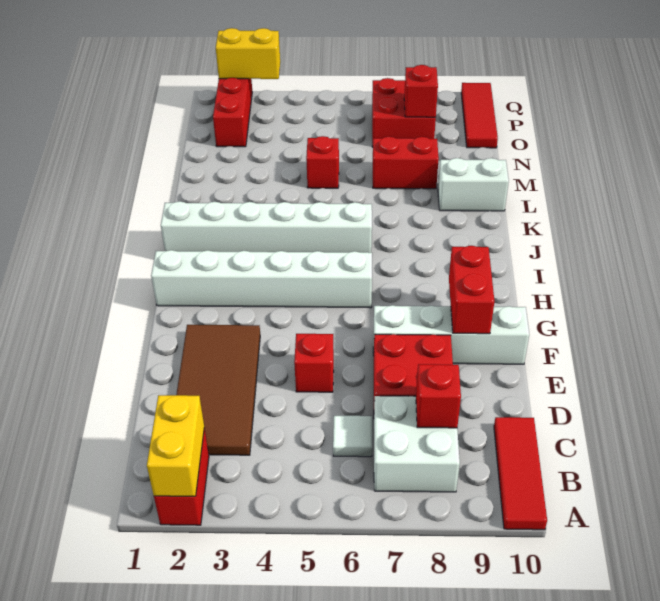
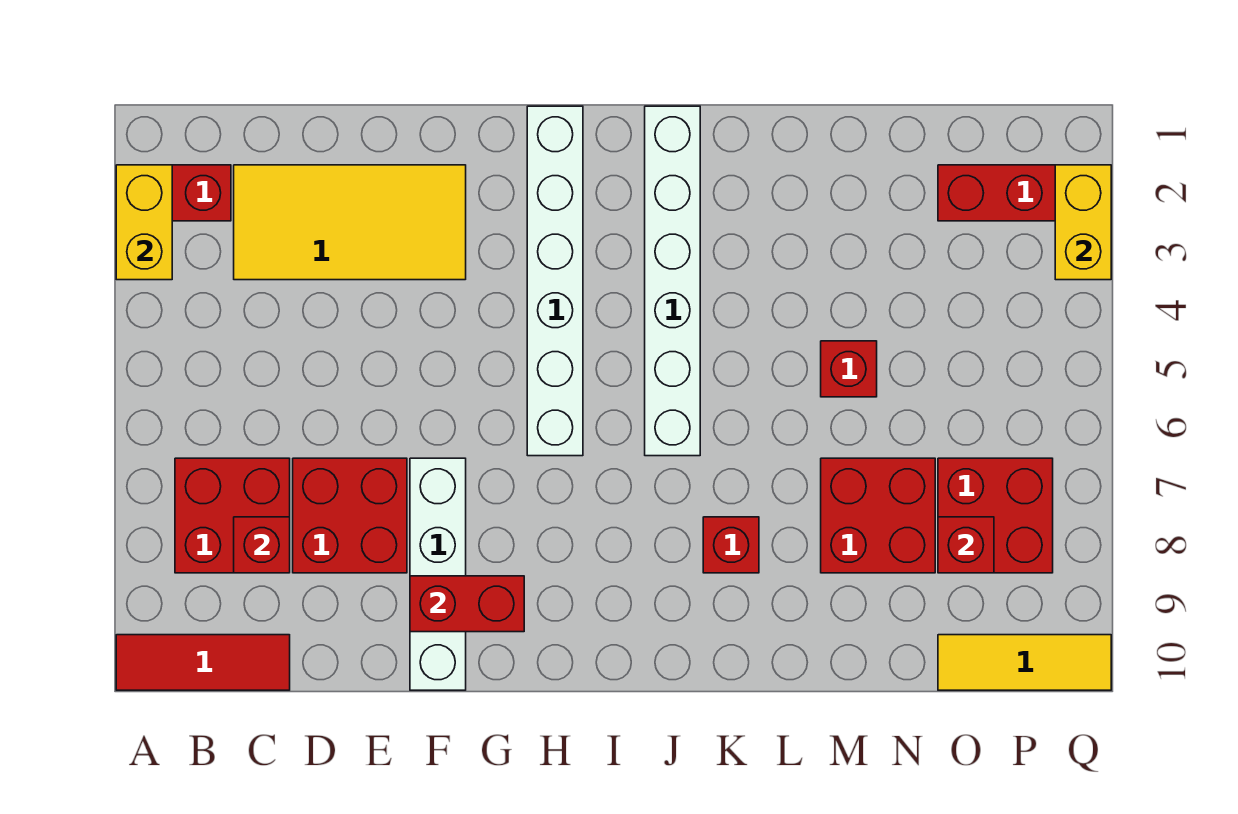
yellow 1x2 brick [147,395,204,496] -> yellow 1x2 brick turned to [116,165,172,280]
white 2x2 brick [374,396,460,492] -> red 2x2 brick [175,458,290,573]
brown 2x4 tile [176,325,260,455] -> yellow 2x4 tile [234,165,466,280]
white 1x1 tile [333,416,372,457] -> none
red 1x1 brick [294,334,334,392] -> red 1x1 brick moved to [703,517,759,573]
white 1x2 brick [438,158,509,211] -> none
red 1x2 brick [373,137,439,189] -> red 2x2 brick [821,458,935,573]
red 1x3 tile [461,83,498,148] -> yellow 1x3 tile [938,635,1111,690]

